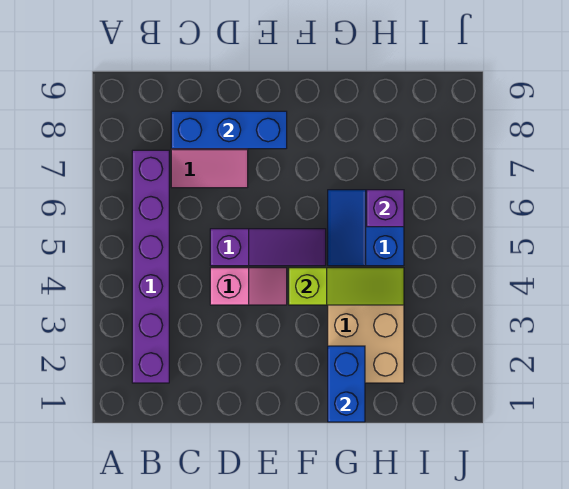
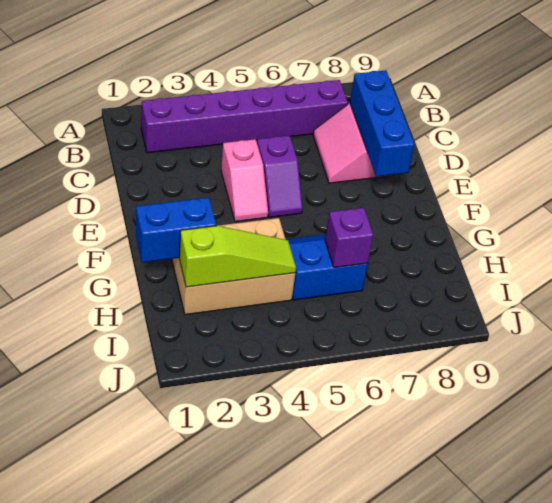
purple 1x3 slope [210,229,326,266] -> purple 1x2 slope [257,135,303,217]
lime 1x3 slope [289,268,404,305] -> lime 1x3 slope turned to [179,226,296,287]

